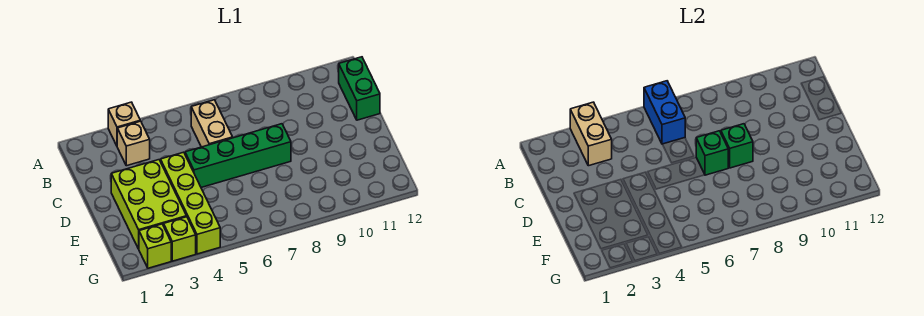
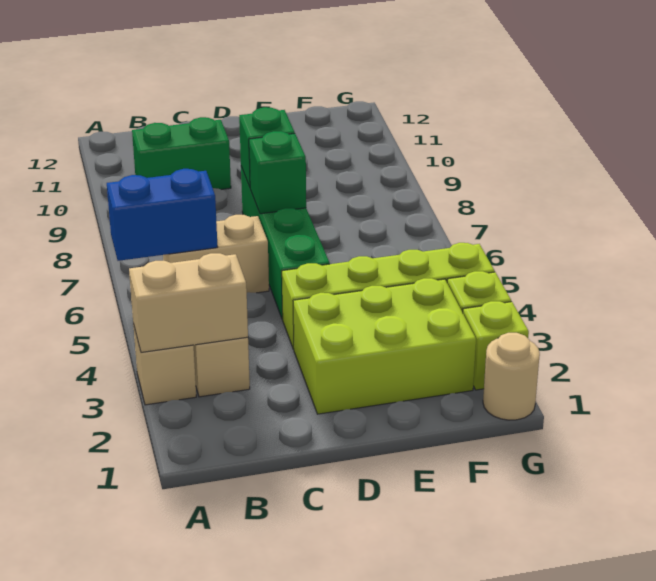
green 1x2 brick [339,57,380,120] -> green 1x2 brick moved to [132,117,231,190]
none -> tan 1x1 round brick [483,333,540,420]

